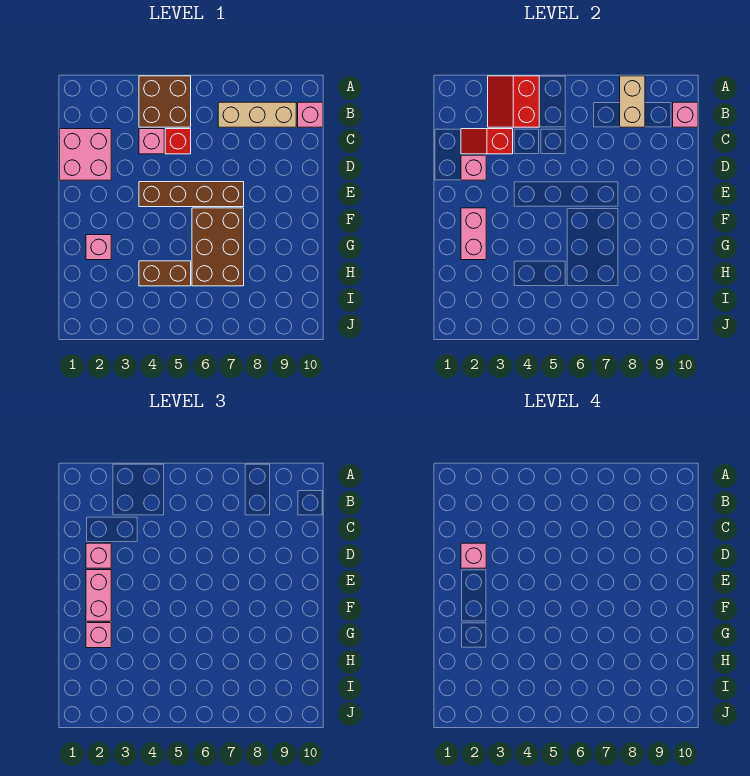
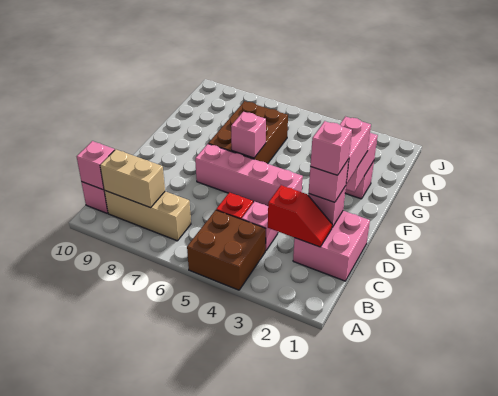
red 2x2 slope [488,76,539,127] -> none
tan 1x2 brick [620,76,645,127] -> tan 1x2 brick turned to [100,149,165,208]
brown 1x4 brick [139,182,244,207] -> pink 1x4 brick [195,144,303,206]
pink 1x1 brick [86,623,111,648] -> pink 1x1 brick moved to [231,112,266,158]
brown 1x2 brick [139,261,191,286] -> none

